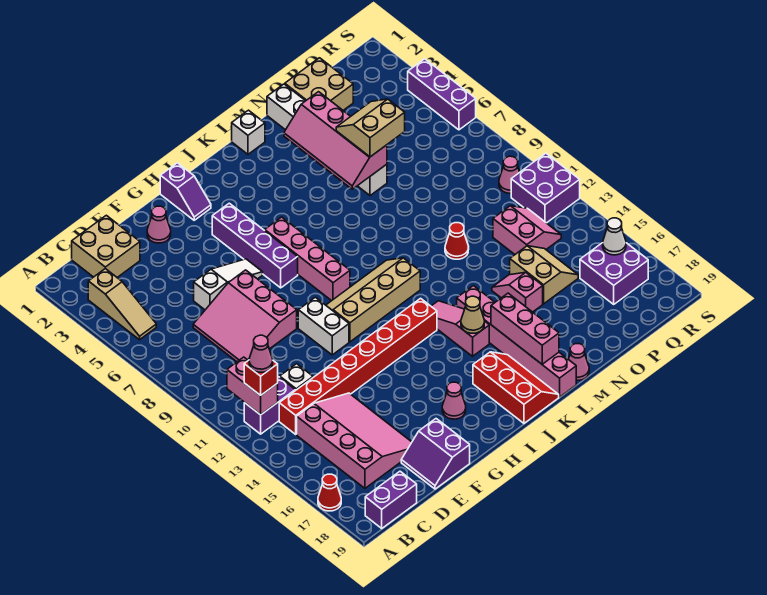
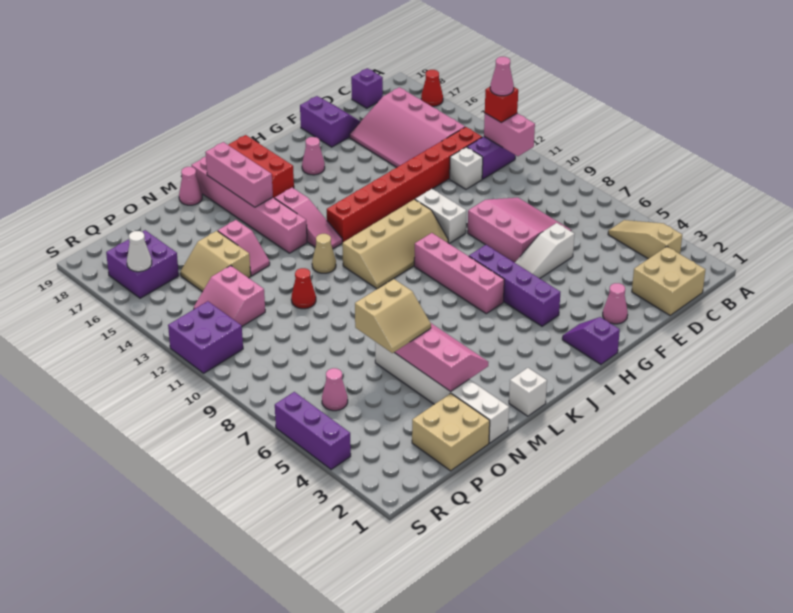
purple 1x2 brick [365,471,417,528] -> purple 1x1 brick [351,68,383,108]
tan 1x1 cone [461,296,484,333] -> tan 1x1 cone moved to [312,234,336,273]
pink 1x1 cone [499,156,520,193] -> pink 1x1 cone moved to [322,368,348,411]

